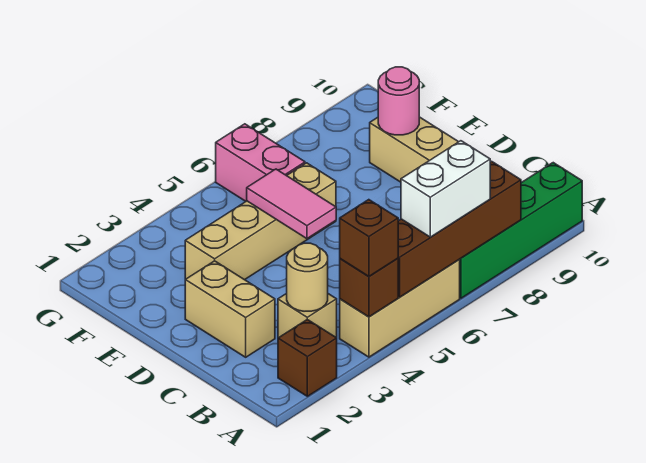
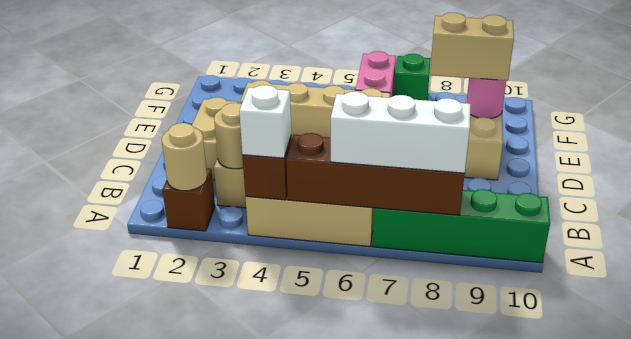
none -> tan 1x1 round brick [162,123,207,191]
brown 1x1 brick [340,200,398,276] -> white 1x1 brick [239,85,291,158]
white 1x2 brick [401,141,490,237] -> white 1x3 brick [331,92,471,173]
pink 1x2 tile [247,169,336,239] -> none
none -> tan 1x2 brick [430,13,514,81]
none -> green 1x1 brick [394,54,431,100]

